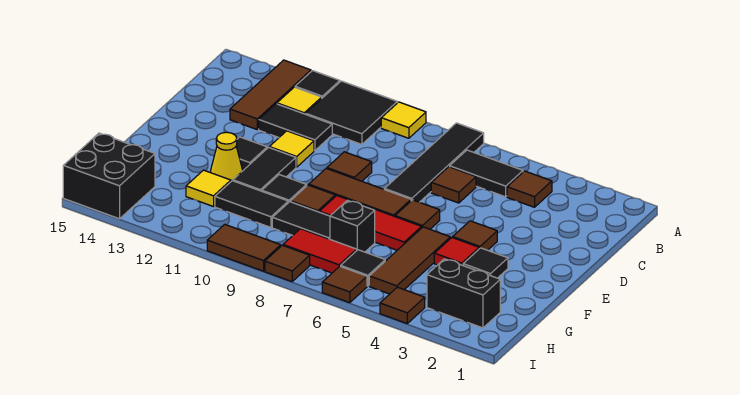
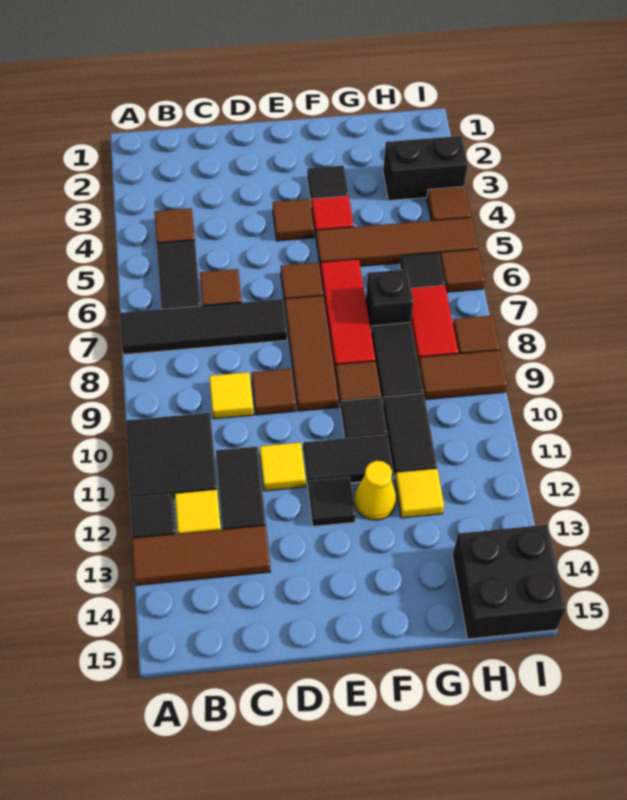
yellow 1x1 tile [381,102,426,138] -> yellow 1x1 tile moved to [209,372,254,419]
brown 1x3 tile [369,227,450,294] -> brown 1x4 tile [316,217,478,269]
black 1x2 brick [427,259,500,328] -> black 1x2 brick turned to [383,136,468,201]
brown 1x2 tile [207,224,281,271] -> brown 1x2 tile turned to [419,350,507,400]

